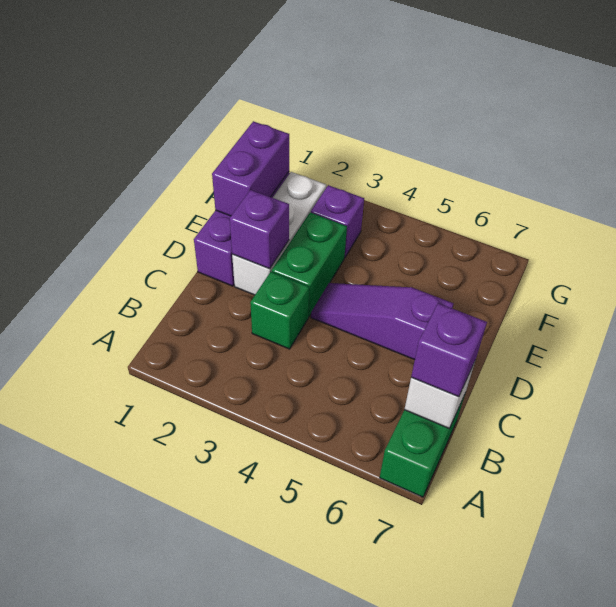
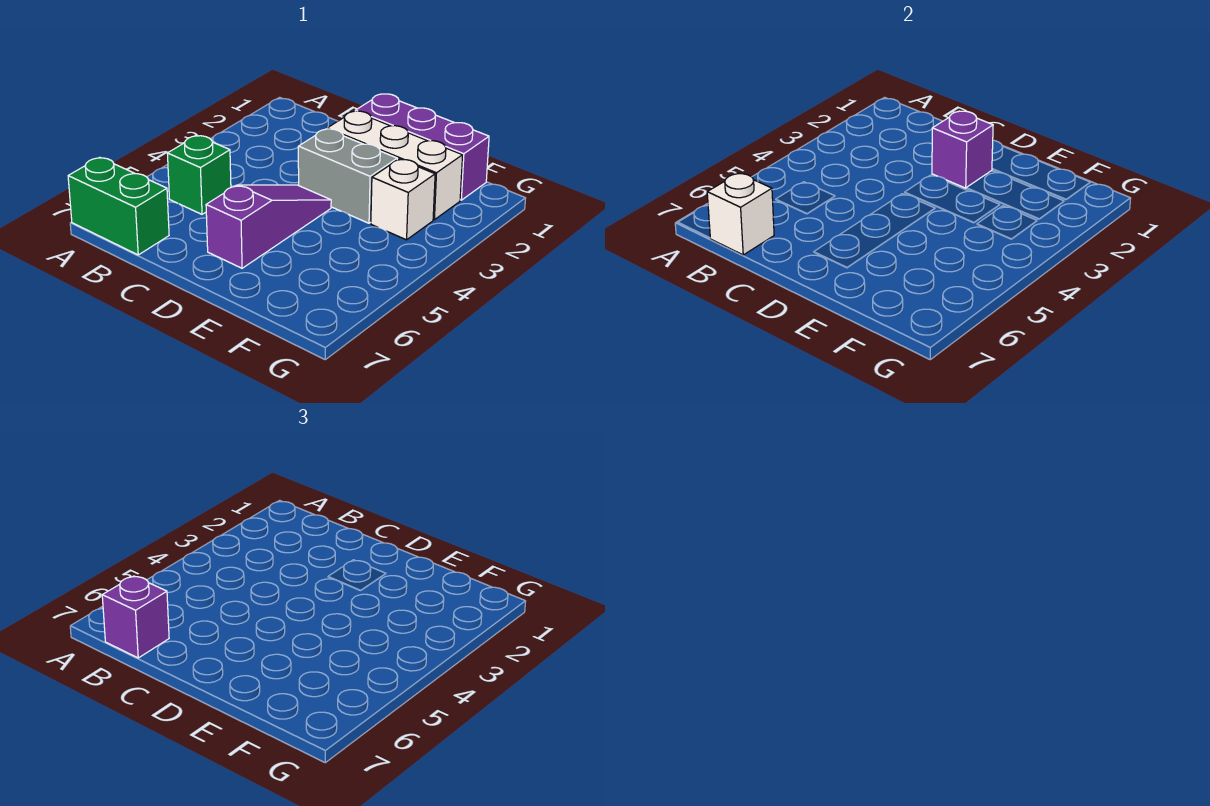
green 1x1 brick [250,272,309,349] -> green 1x1 brick moved to [167,136,231,214]
green 1x2 brick [272,213,347,317] -> grey 1x2 brick [298,129,397,223]
purple 1x2 brick [212,121,289,216] -> none
purple 1x1 brick [311,185,364,257] -> white 1x1 brick [371,159,435,240]

